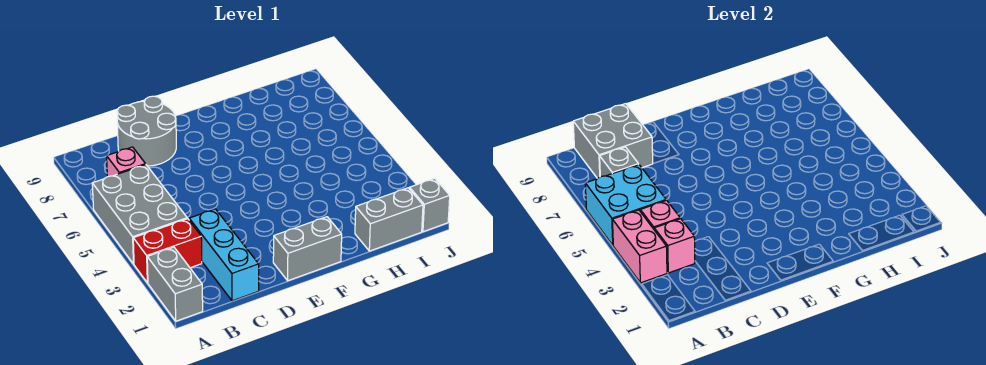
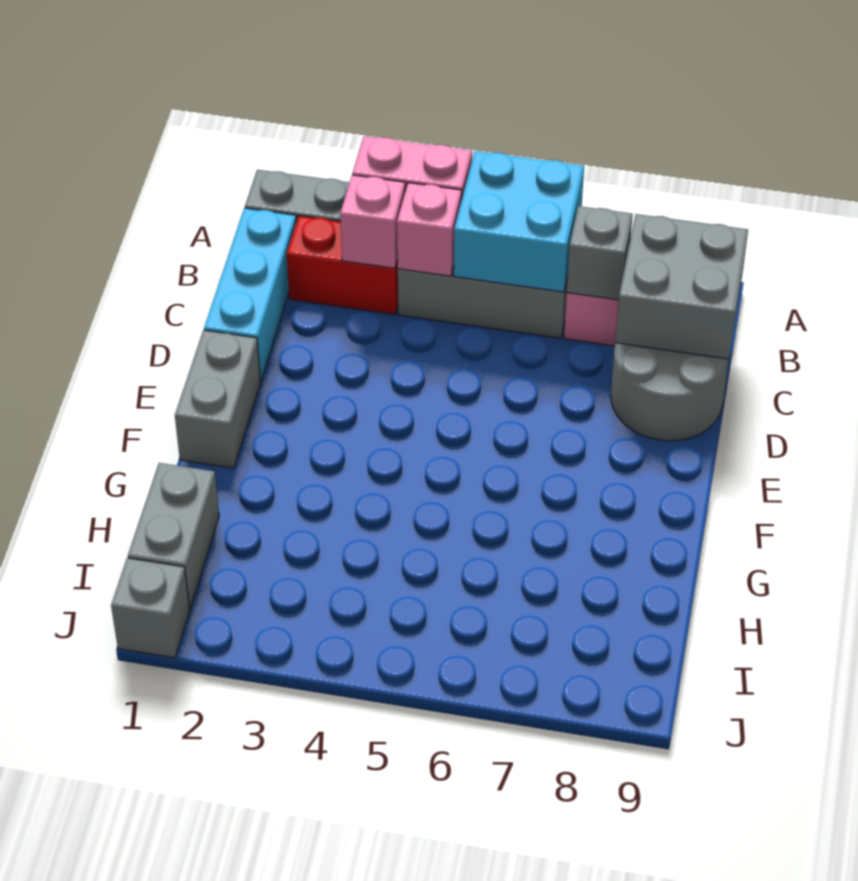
red 1x2 brick [133,219,202,283] -> red 1x2 brick turned to [287,216,398,314]
cyan 1x3 brick [189,209,259,301] -> cyan 1x3 brick turned to [204,208,296,381]

